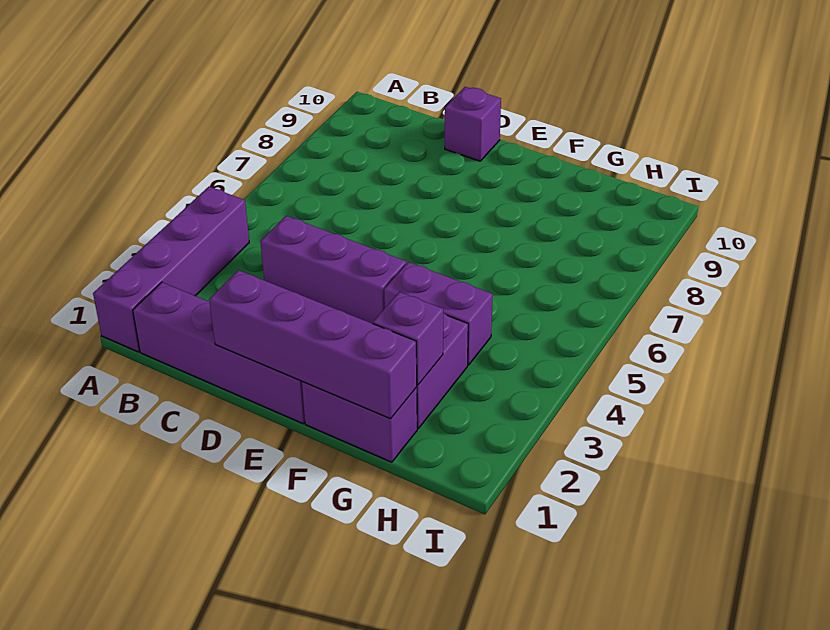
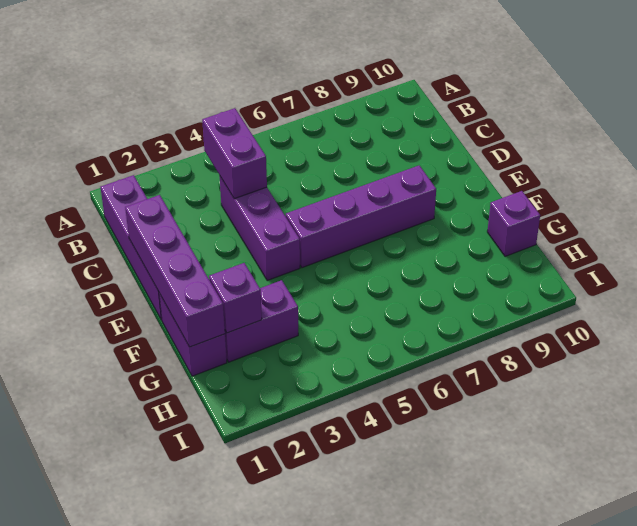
purple 1x4 brick [93,187,249,352] -> purple 1x4 brick moved to [286,165,436,268]
purple 1x1 brick [445,87,501,161] -> purple 1x1 brick moved to [487,191,540,256]
purple 1x2 brick [384,262,493,365] -> purple 1x2 brick moved to [202,108,267,199]

